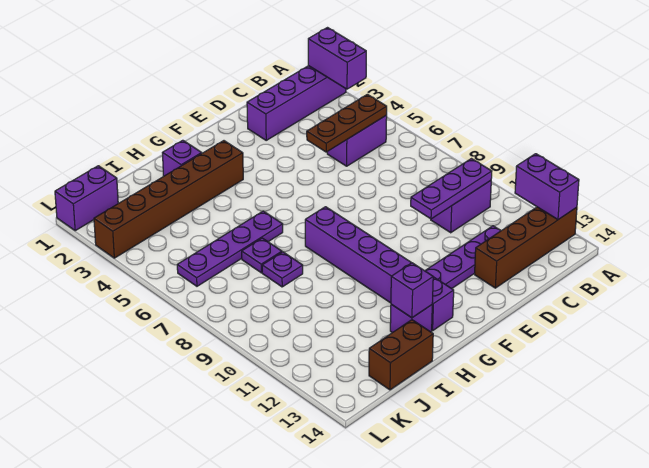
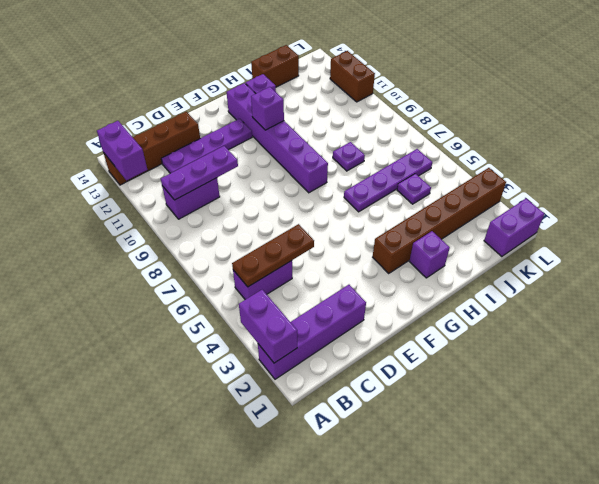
purple 1x1 brick [391,263,433,318] -> purple 1x1 brick moved to [251,87,284,130]
purple 1x1 plate [242,238,282,273] -> purple 1x1 plate moved to [397,174,431,204]
none -> brown 1x2 brick [330,51,375,102]

